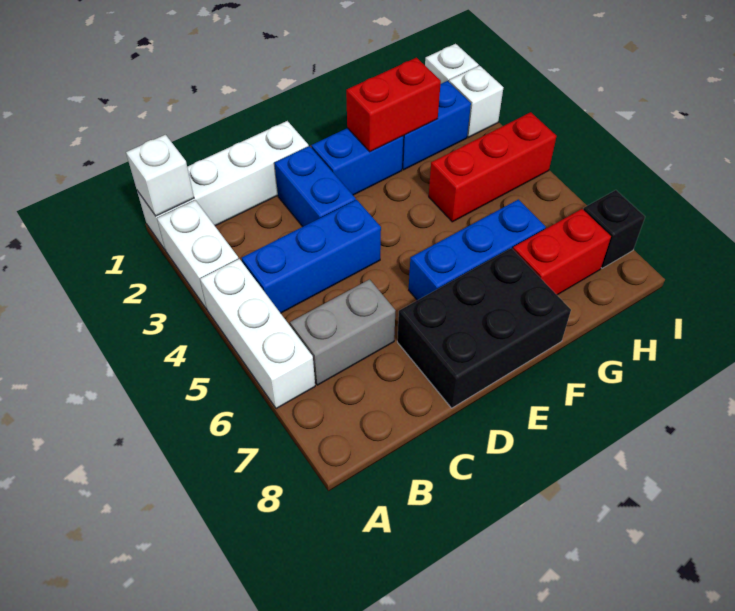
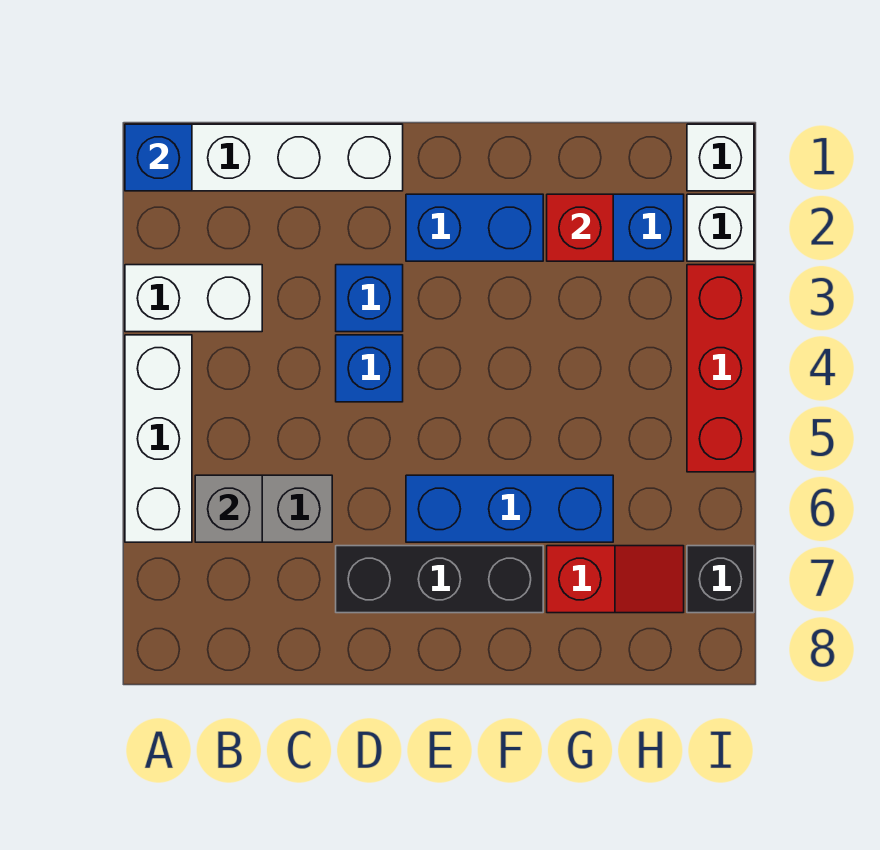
white 1x1 brick [126,135,194,216] -> blue 1x1 brick [125,124,192,191]
white 1x2 brick [157,200,239,309] -> white 1x2 brick turned to [125,265,262,332]
blue 1x3 brick [242,200,381,313] -> blue 1x1 brick [336,335,403,402]
none -> grey 1x1 brick [195,475,262,542]
blue 1x2 brick [274,146,356,227] -> blue 1x1 brick [336,265,403,332]
black 2x3 brick [397,248,571,408] -> black 1x3 brick [336,546,543,613]
red 1x2 brick [346,58,441,152] -> red 1x1 brick [547,194,613,261]
red 1x3 brick [429,112,557,222] -> red 1x3 brick turned to [687,265,754,472]
red 1x2 brick [513,209,611,295] -> red 1x2 slope [547,546,684,613]

